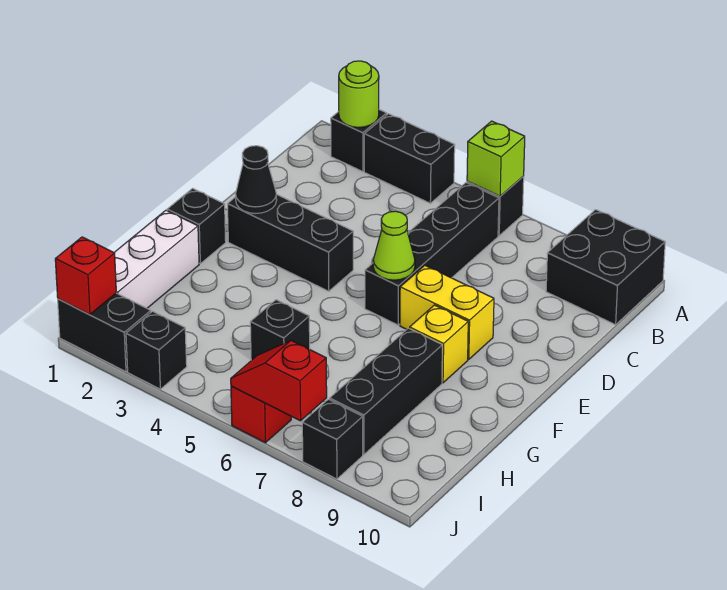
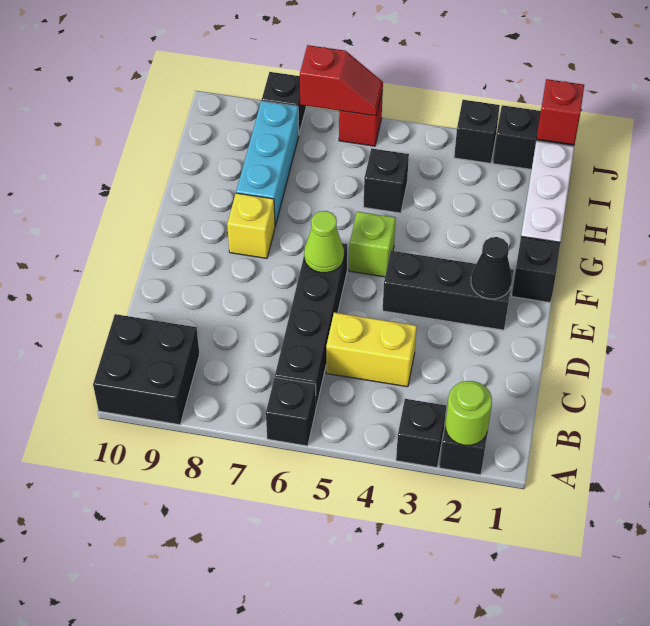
black 1x2 brick [364,114,455,203] -> black 1x1 brick [396,399,446,467]
lime 1x1 brick [467,121,525,196] -> lime 1x1 brick moved to [349,212,395,277]
yellow 1x2 brick [400,265,494,360] -> yellow 1x2 brick moved to [326,313,417,387]
black 1x3 brick [330,328,442,455] -> cyan 1x3 brick [236,101,299,226]

